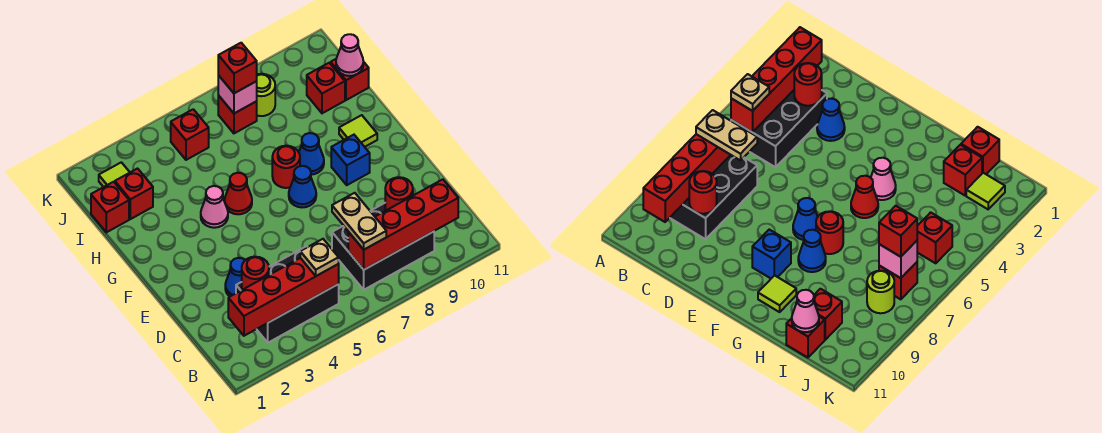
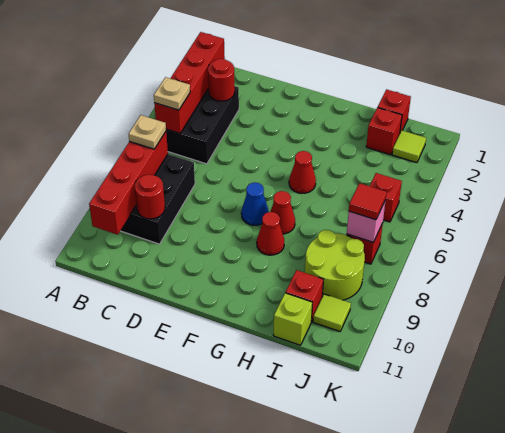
tan 1x2 plate [332,193,386,250] -> tan 1x1 plate [129,115,166,149]
blue 1x1 cone [225,258,245,296] -> none
blue 1x1 brick [331,135,370,185] -> none
pink 1x1 cone [201,186,228,228] -> none
red 1x1 round brick [272,146,300,188] -> red 1x1 cone [270,191,295,234]
blue 1x1 cone [299,133,324,175] -> red 1x1 cone [257,212,284,255]
lime 1x1 tile [339,115,377,147] -> lime 1x1 tile moved to [313,294,351,332]
red 1x1 brick [331,59,369,100] -> lime 1x1 brick [273,293,312,345]
pink 1x1 cone [336,34,363,76] -> none
red 1x1 brick [218,43,257,93] -> red 1x1 tile [349,183,387,220]
lime 1x1 round brick [257,74,275,116] -> lime 2x2 round brick [305,230,365,300]

